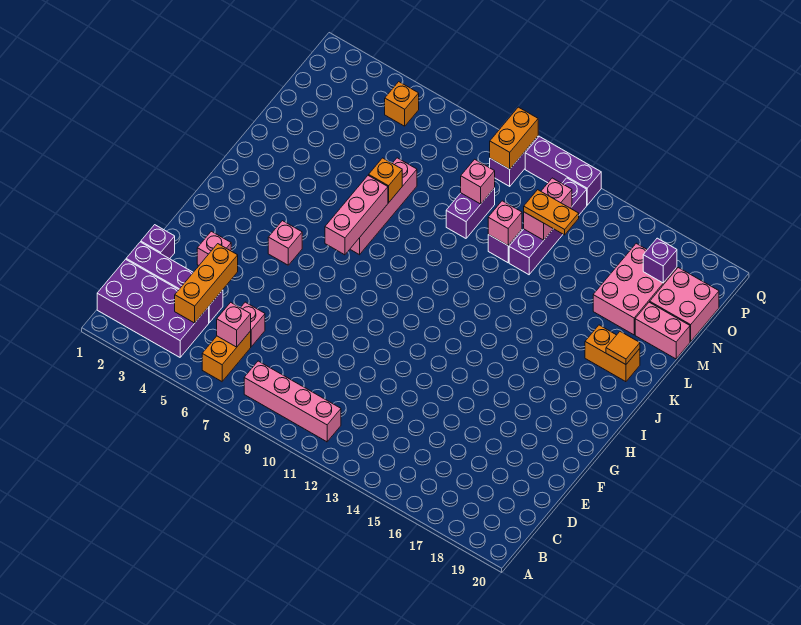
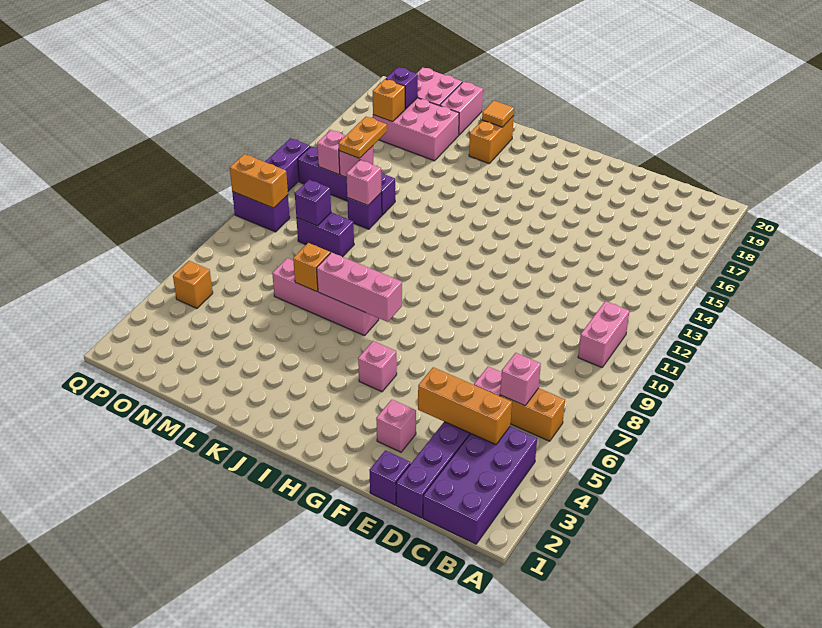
pink 1x4 brick [244,361,341,442] -> pink 1x2 brick [578,301,629,367]
pink 1x1 brick [461,159,495,204] -> purple 1x1 brick [295,180,331,226]
none -> orange 1x1 brick [373,79,405,122]

